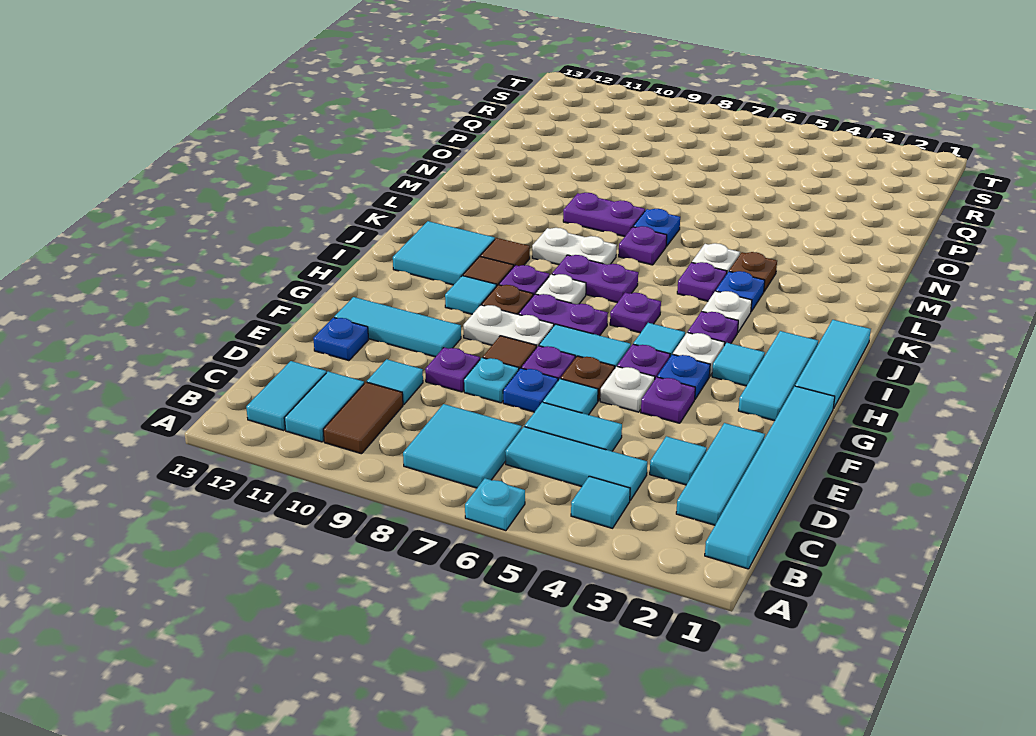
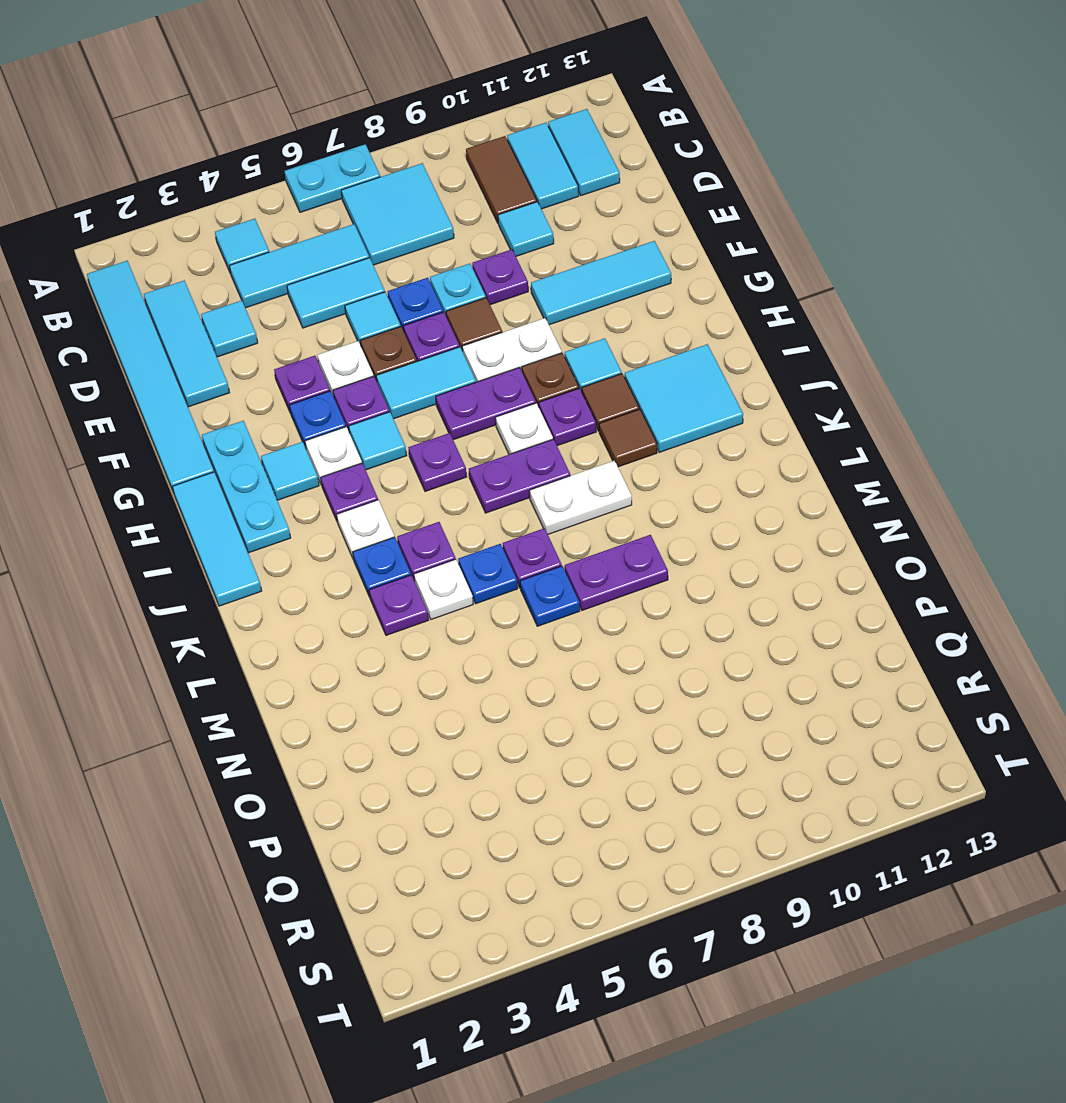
cyan 1x1 plate [465,478,525,531] -> cyan 1x2 plate [285,144,380,212]
blue 1x1 plate [313,318,369,361] -> blue 1x1 plate moved to [458,544,518,604]
cyan 1x3 tile [738,331,818,421] -> cyan 1x3 plate [202,421,291,553]
brown 1x1 plate [729,252,777,291] -> purple 1x1 plate [369,575,429,635]

